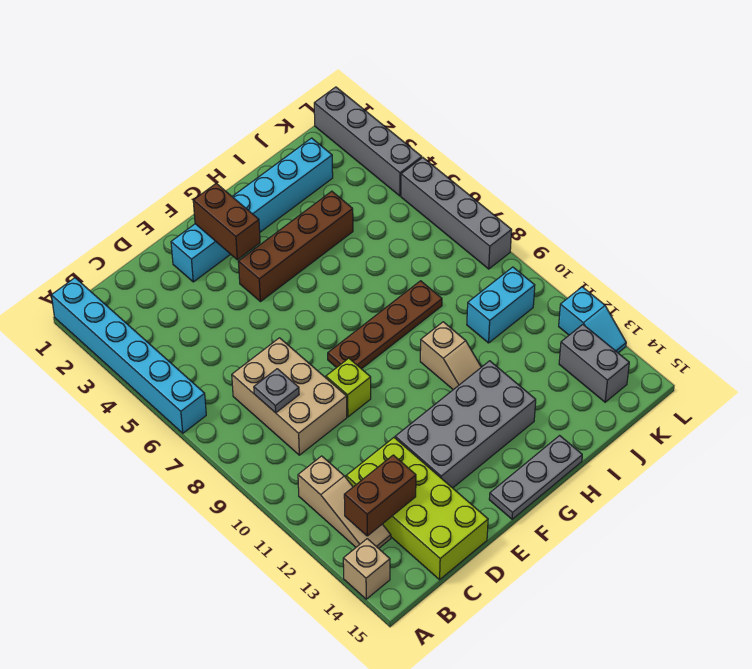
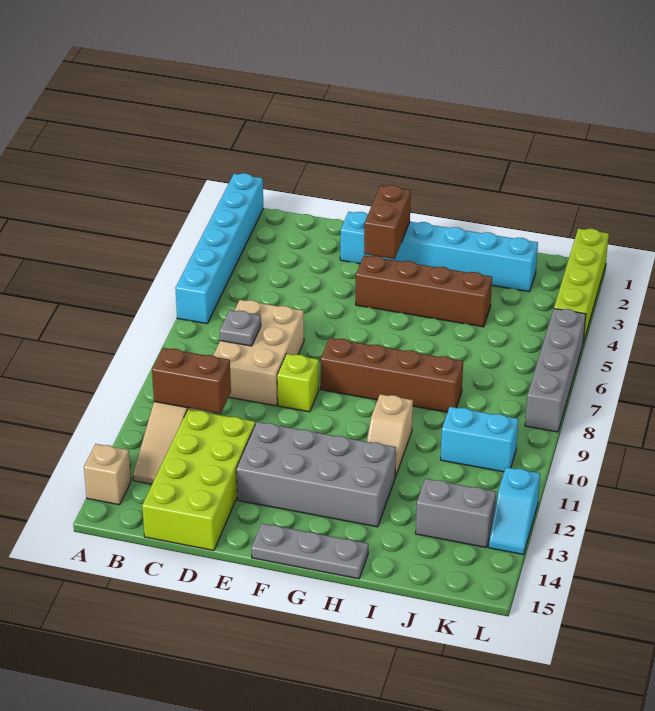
brown 1x2 brick [344,455,416,536] -> brown 1x2 brick moved to [152,348,231,414]
brown 1x4 plate [328,281,442,369] -> brown 1x4 brick [321,338,463,412]
grey 1x2 brick [559,325,629,402] -> grey 1x2 brick turned to [416,479,496,548]
grey 1x4 brick [314,87,422,196] -> lime 1x4 brick [554,228,609,343]

